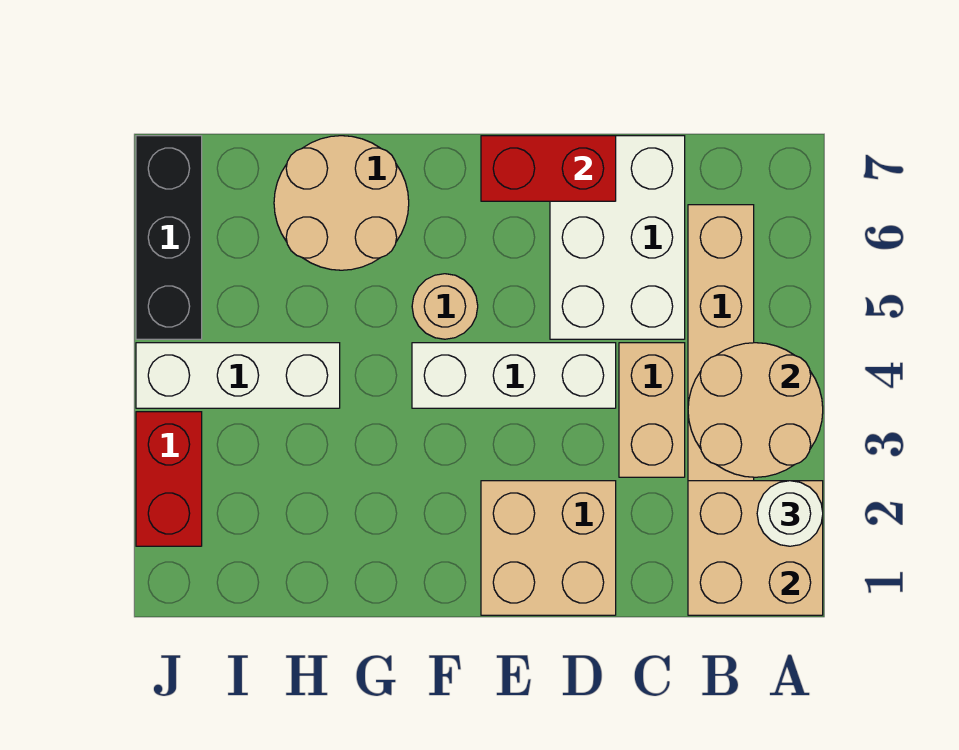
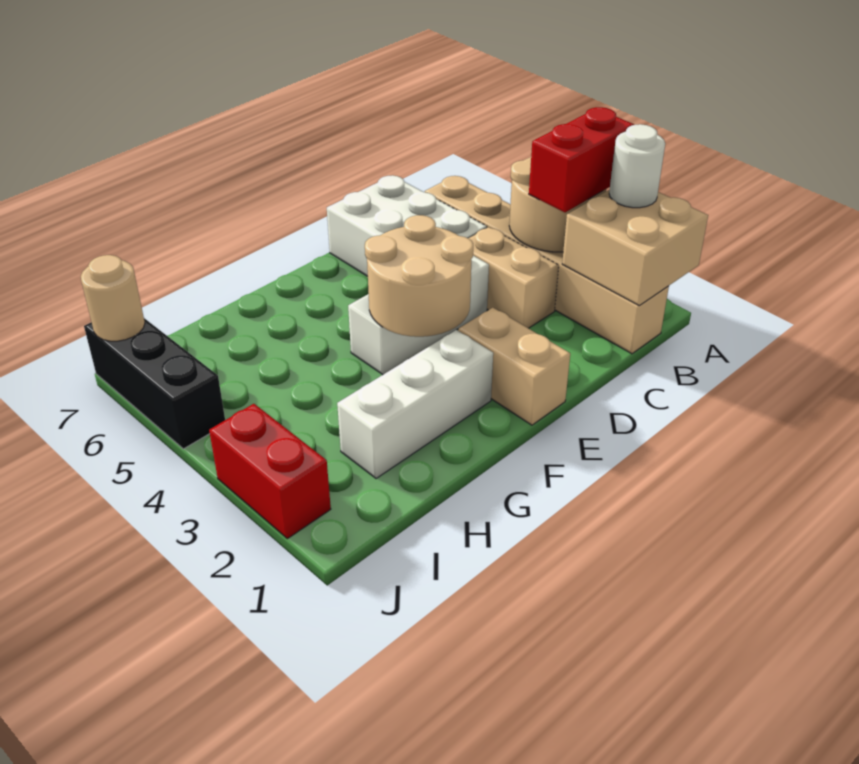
tan 2x2 brick [481,481,616,615] -> tan 1x2 brick [458,308,570,425]
red 1x2 brick [481,136,616,201] -> red 1x2 brick moved to [529,107,634,212]
tan 1x1 round brick [412,274,478,339] -> tan 1x1 round brick moved to [81,255,145,341]
tan 2x2 round brick [274,136,409,270] -> tan 2x2 round brick moved to [365,215,473,337]
white 1x3 brick [136,343,340,408] -> white 1x3 brick moved to [337,330,493,479]

